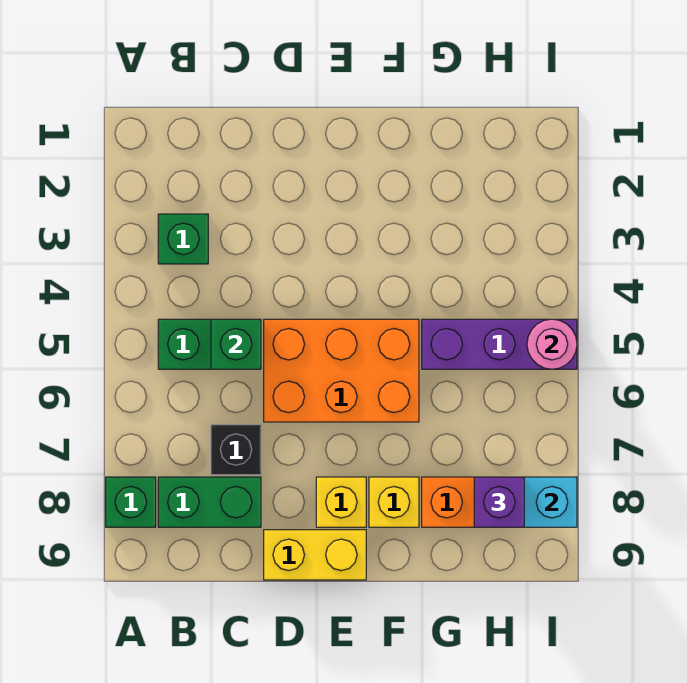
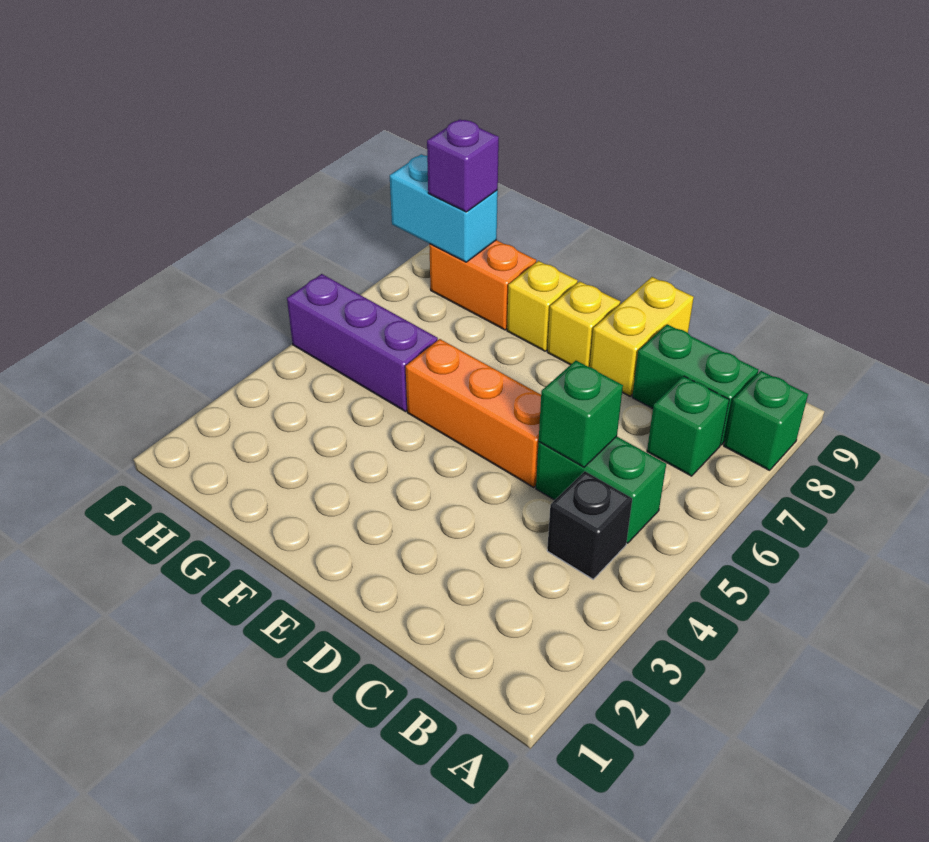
green 1x1 brick [158,214,208,264] -> green 1x1 brick moved to [647,376,729,476]
black 1x1 brick [211,425,261,475] -> black 1x1 brick moved to [547,471,632,579]
orange 2x3 brick [264,319,419,422] -> orange 1x3 brick [405,339,541,487]
yellow 1x2 brick [264,530,366,580] -> yellow 1x2 brick turned to [590,277,694,396]
pink 1x1 round brick [527,319,577,369] -> none

